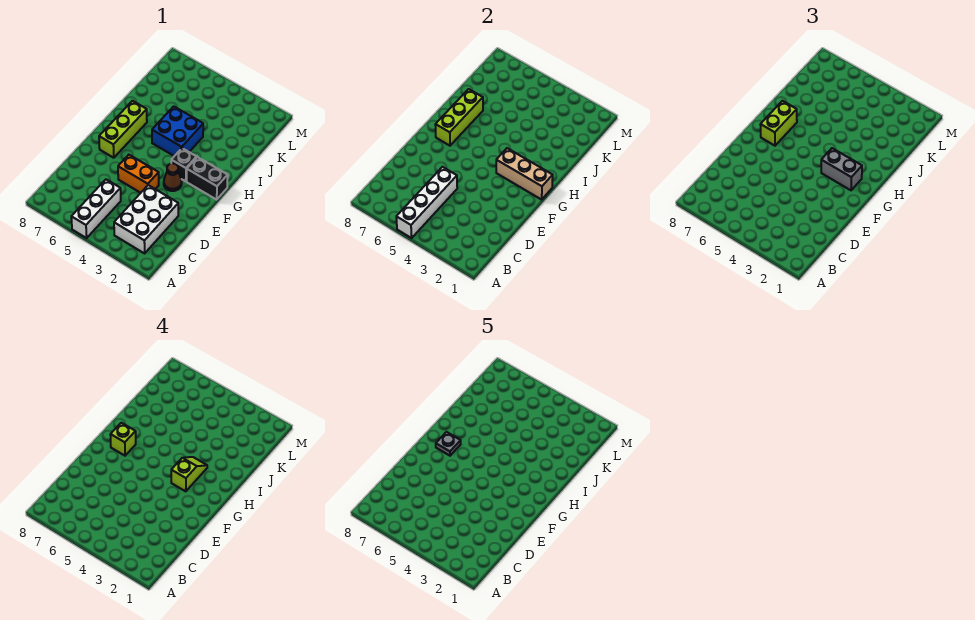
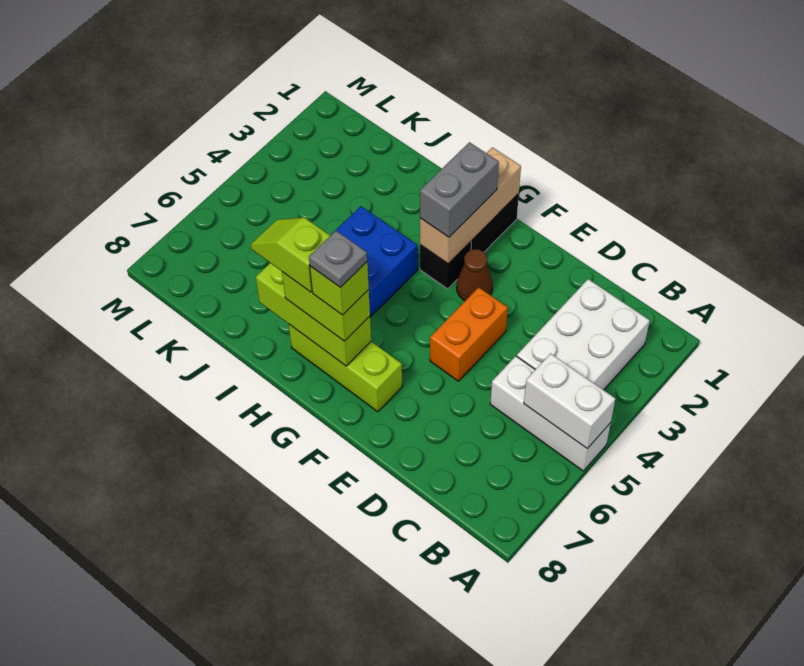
white 1x4 brick [396,167,457,238] -> white 1x2 brick [524,353,615,449]
white 2x3 brick [114,185,178,253] -> white 2x3 brick turned to [517,279,650,390]
lime 1x2 slope [171,457,207,491] -> lime 1x2 slope moved to [251,217,330,292]

